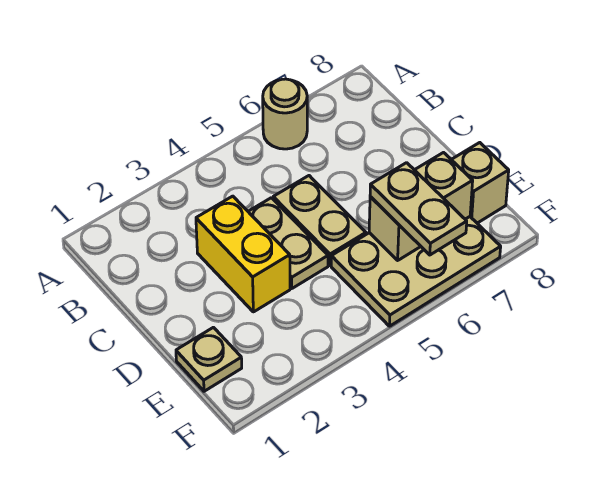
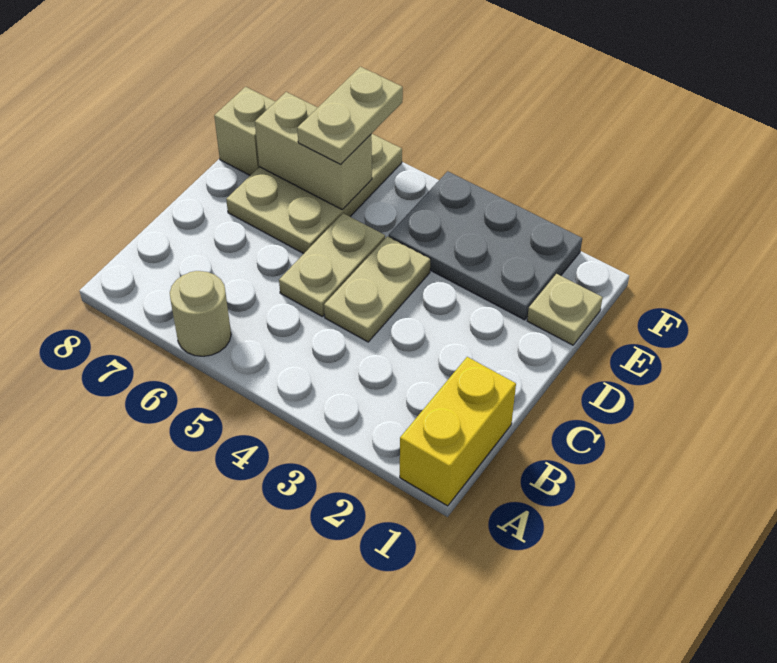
yellow 1x2 brick [196,196,290,312] -> yellow 1x2 brick moved to [400,357,516,506]
none -> grey 2x3 plate [389,171,582,320]
tan 2x3 plate [331,217,501,326] -> tan 2x3 plate turned to [226,134,402,254]

